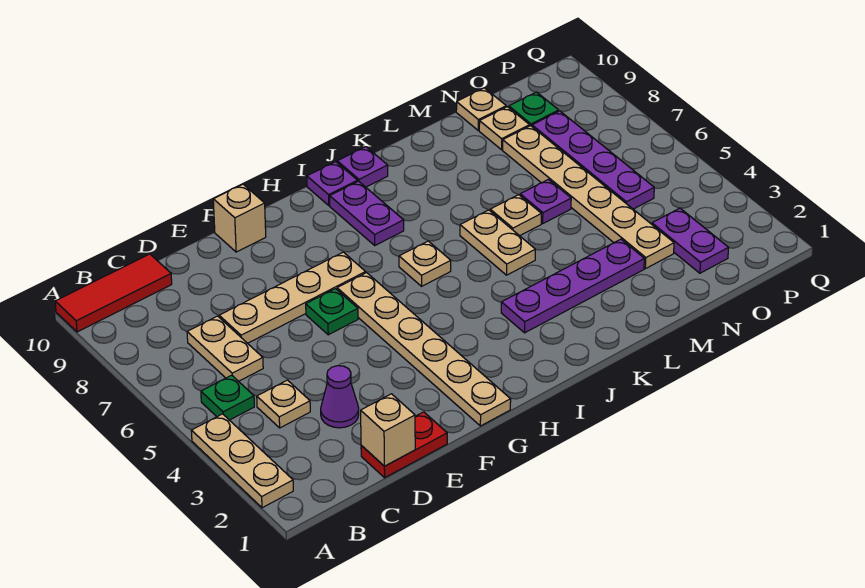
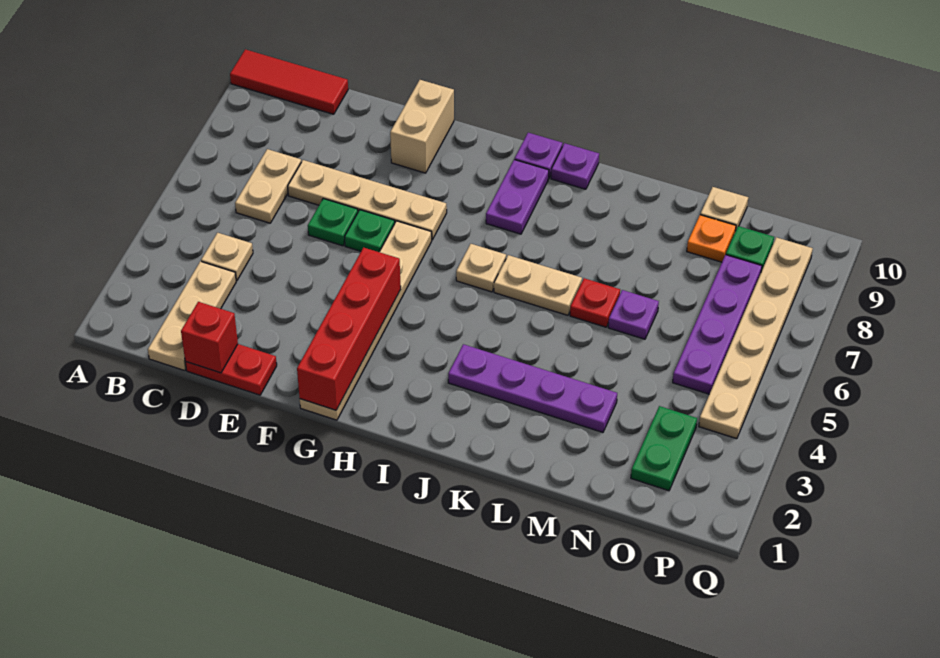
tan 1x3 plate [191,414,293,508] -> tan 1x3 plate moved to [148,261,236,370]
green 1x1 plate [201,375,254,420] -> green 1x1 plate moved to [308,199,358,246]
tan 1x1 brick [361,394,415,466] -> red 1x1 brick [181,302,238,373]
purple 1x1 cone [321,366,359,428] -> none
tan 1x1 brick [213,184,266,252] -> tan 1x2 brick [390,80,454,173]
none -> red 1x4 brick [297,247,401,410]
tan 1x2 plate [460,210,536,275] -> tan 1x2 plate turned to [494,255,582,315]
tan 1x1 plate [490,195,541,236] -> red 1x1 plate [570,278,620,327]
tan 1x6 plate [503,126,674,269] -> tan 1x6 plate moved to [699,237,813,439]
tan 1x1 plate [479,107,530,150] -> orange 1x1 plate [687,215,736,262]
purple 1x2 plate [652,208,729,273] -> green 1x2 plate [631,406,697,491]

